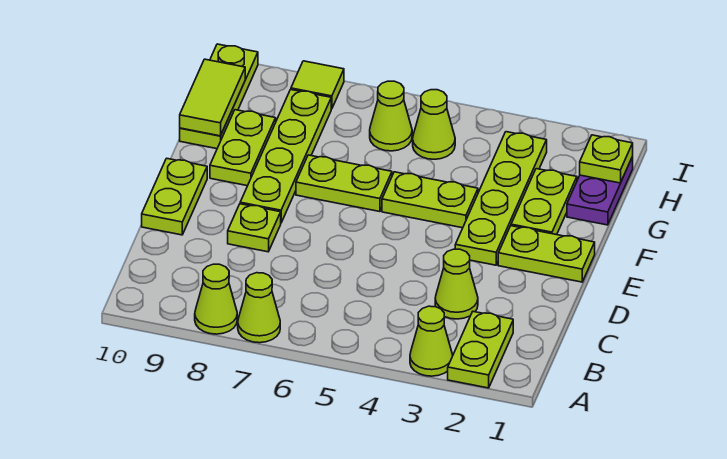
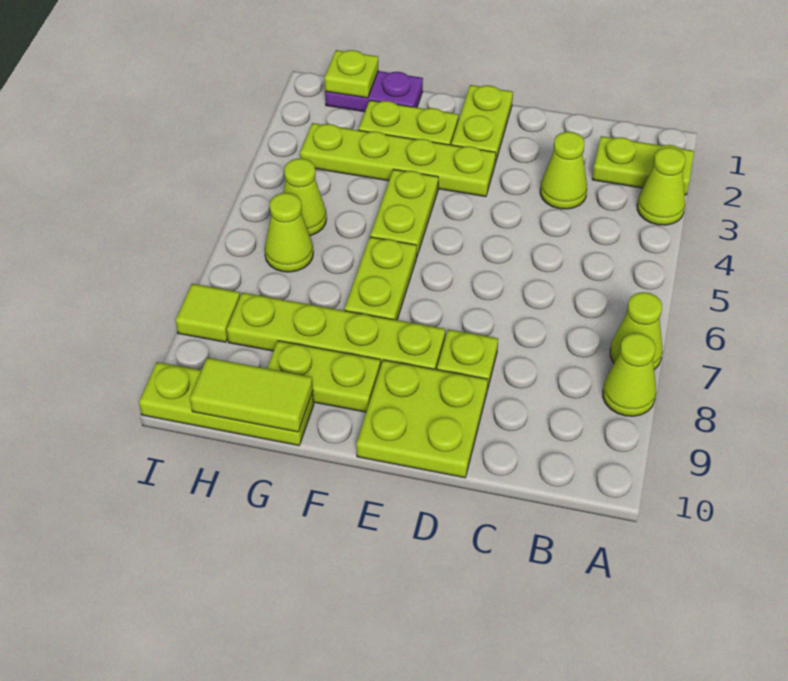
lime 1x2 plate [142,158,207,235] -> lime 2x2 plate [356,360,488,478]

